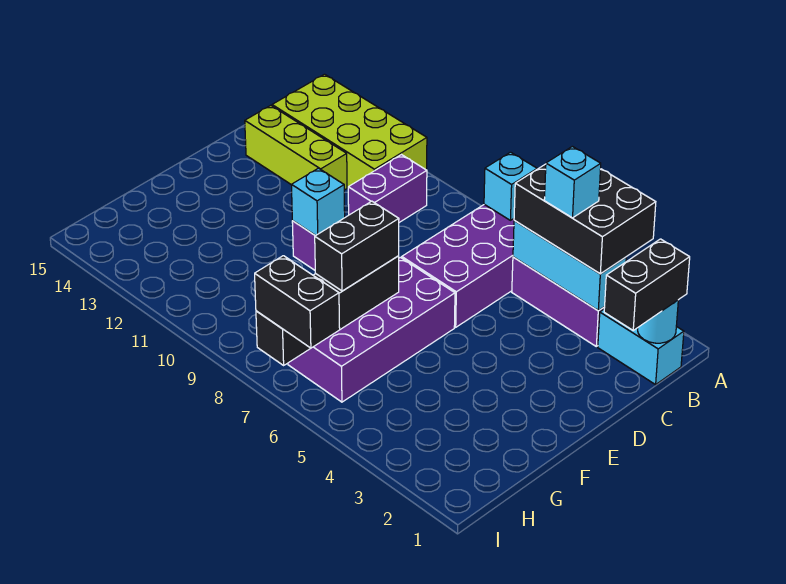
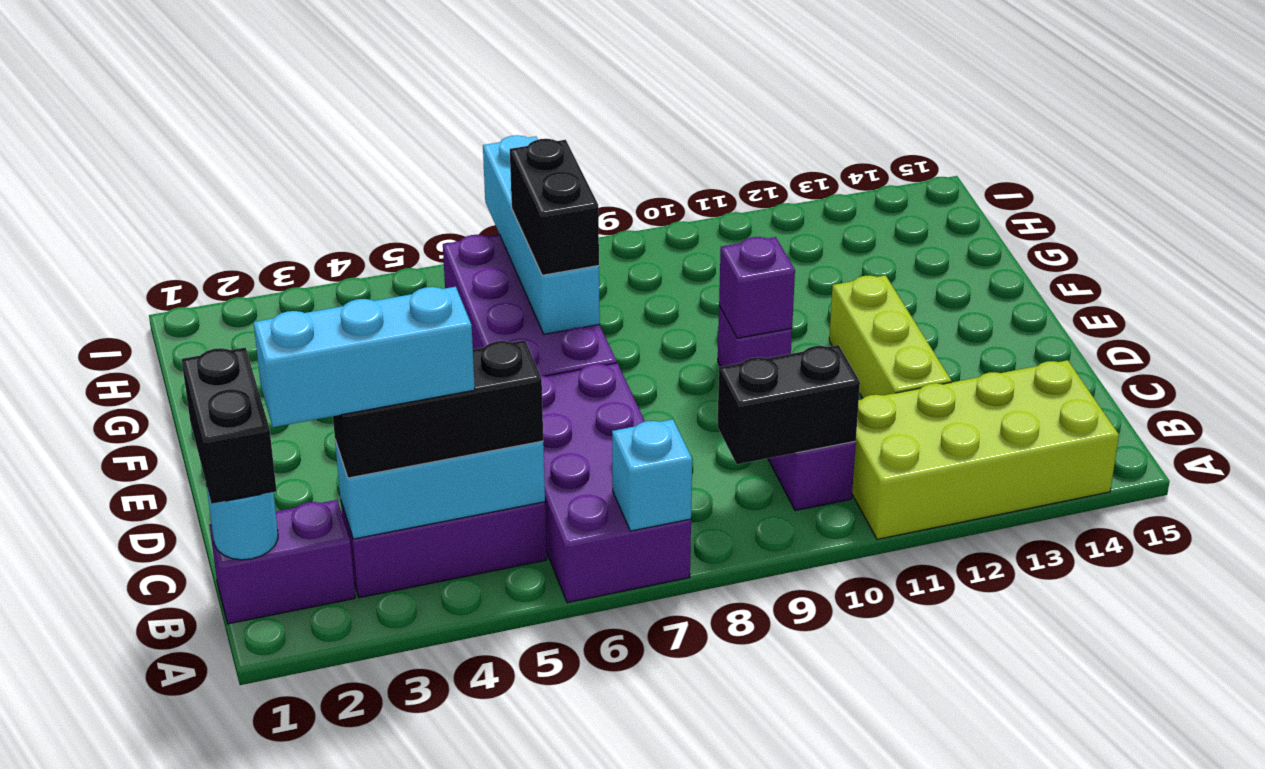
black 2x3 brick [514,164,656,274] -> black 1x3 brick [333,340,543,478]
cyan 1x2 brick [598,309,684,385] -> purple 1x2 brick [209,500,355,624]
cyan 1x1 brick [544,146,601,218] -> cyan 1x3 brick [254,287,475,427]
lime 1x3 brick [245,105,347,190] -> lime 1x3 brick turned to [829,275,951,398]
cyan 1x1 brick [291,168,345,236] -> purple 1x1 brick [719,237,795,338]
black 1x4 brick [256,256,399,365] -> cyan 1x4 brick [483,135,600,334]
black 1x2 brick [255,256,340,348] -> black 1x2 brick moved to [717,345,860,464]

